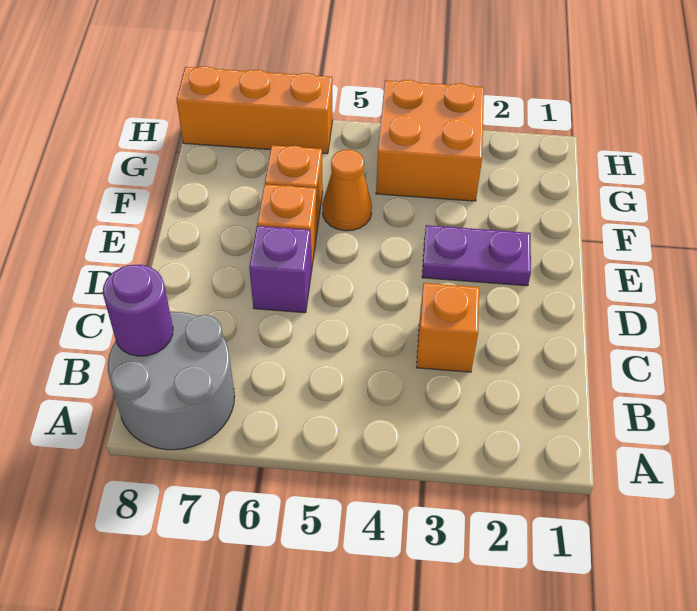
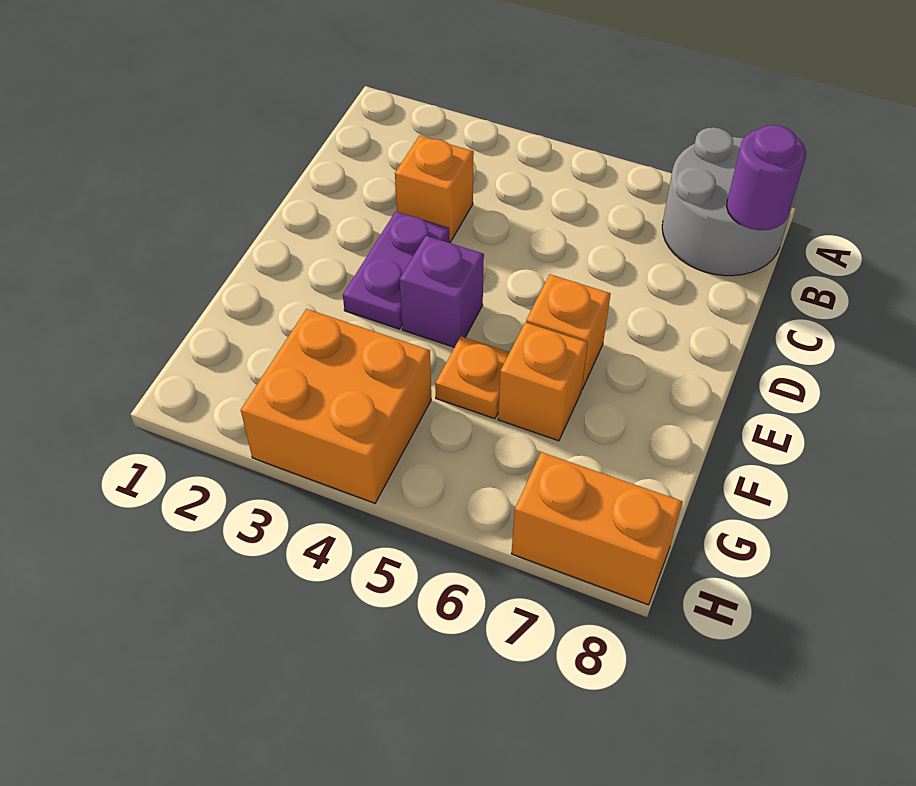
purple 1x1 brick [249,226,312,313] -> purple 1x1 brick moved to [400,236,484,347]
purple 1x2 plate [422,225,531,286] -> purple 1x2 plate turned to [343,211,449,329]
orange 1x1 cone [322,150,372,231] -> orange 1x1 plate [435,336,510,419]
orange 1x3 brick [177,66,333,154] -> orange 1x2 brick [512,452,683,605]

